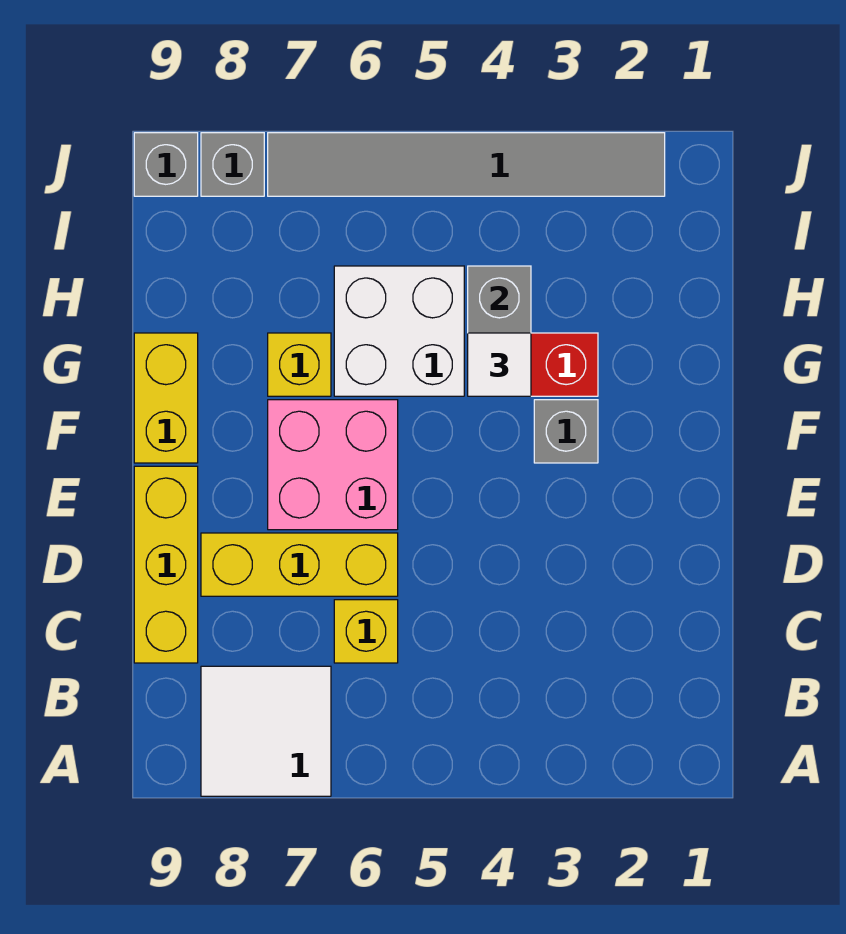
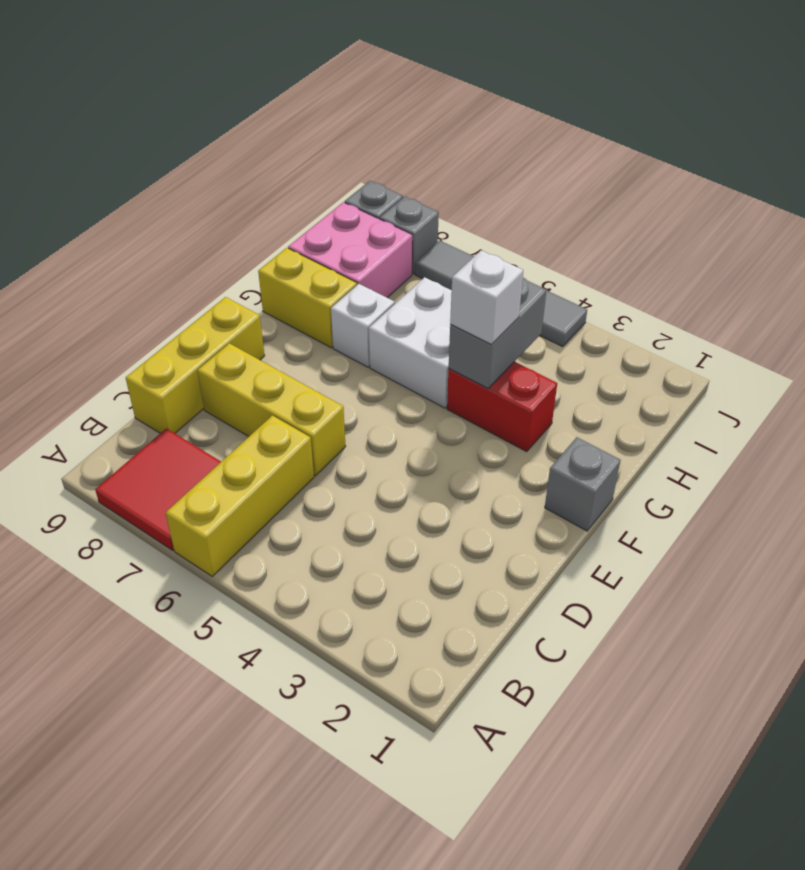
white 2x2 tile [201,666,331,796] -> red 2x2 tile [95,428,221,550]
yellow 1x1 brick [334,600,398,663] -> yellow 1x3 brick [166,416,314,576]
pink 2x2 brick [268,400,398,530] -> pink 2x2 brick moved to [288,202,412,298]
grey 1x1 brick [534,400,598,463] -> grey 1x1 brick moved to [545,437,621,531]
yellow 1x2 brick [134,333,198,463] -> yellow 1x2 brick turned to [258,248,357,348]
white 1x1 tile [468,333,531,396] -> white 1x1 brick [450,250,523,345]
yellow 1x1 brick [268,333,331,396] -> white 1x1 brick [331,284,395,367]
grey 1x6 tile [268,133,665,196] -> grey 1x4 tile [415,241,587,347]

